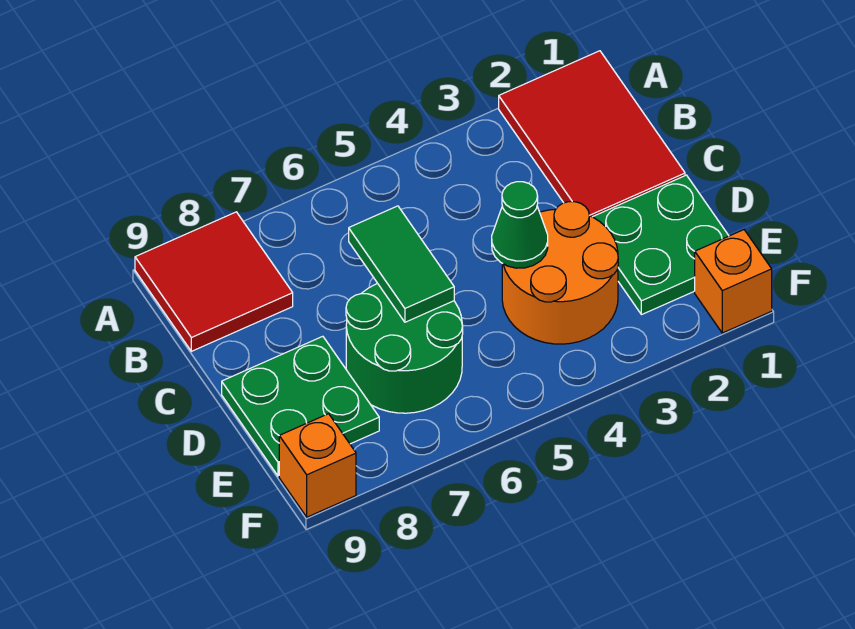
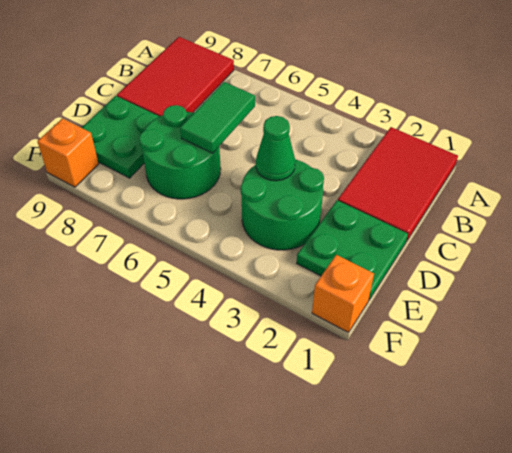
red 2x2 tile [135,212,293,351] -> red 2x3 tile [117,37,234,117]
orange 2x2 round brick [502,202,618,344] -> green 2x2 round brick [241,159,324,250]

